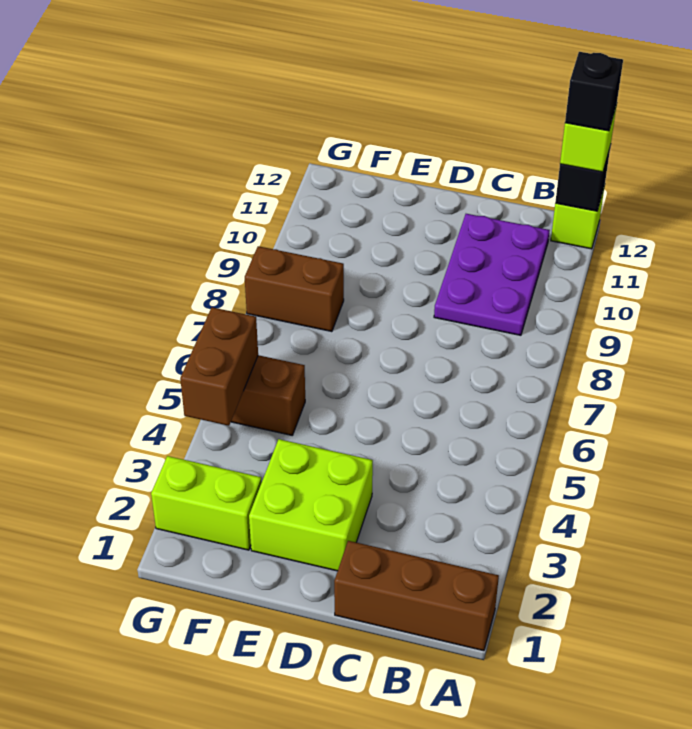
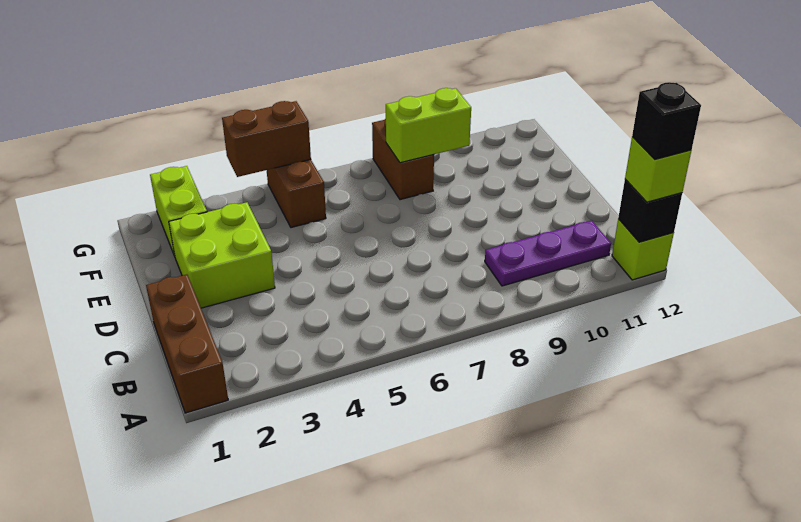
purple 2x3 plate [434,214,550,335] -> purple 1x3 plate [485,220,611,286]
none -> lime 1x2 brick [386,88,471,163]

